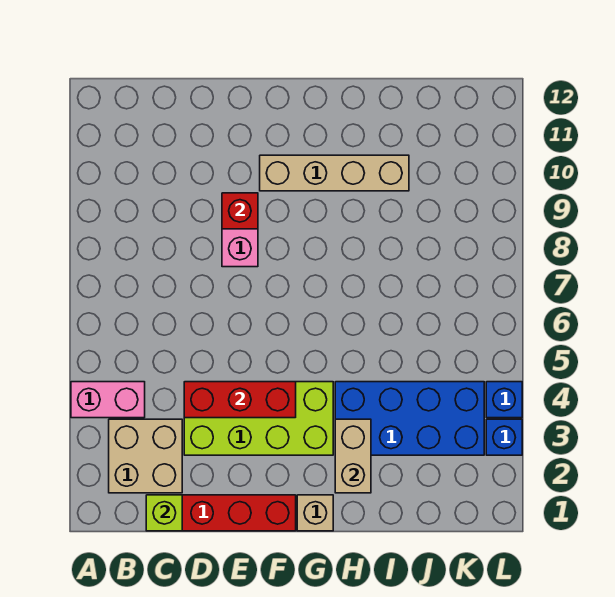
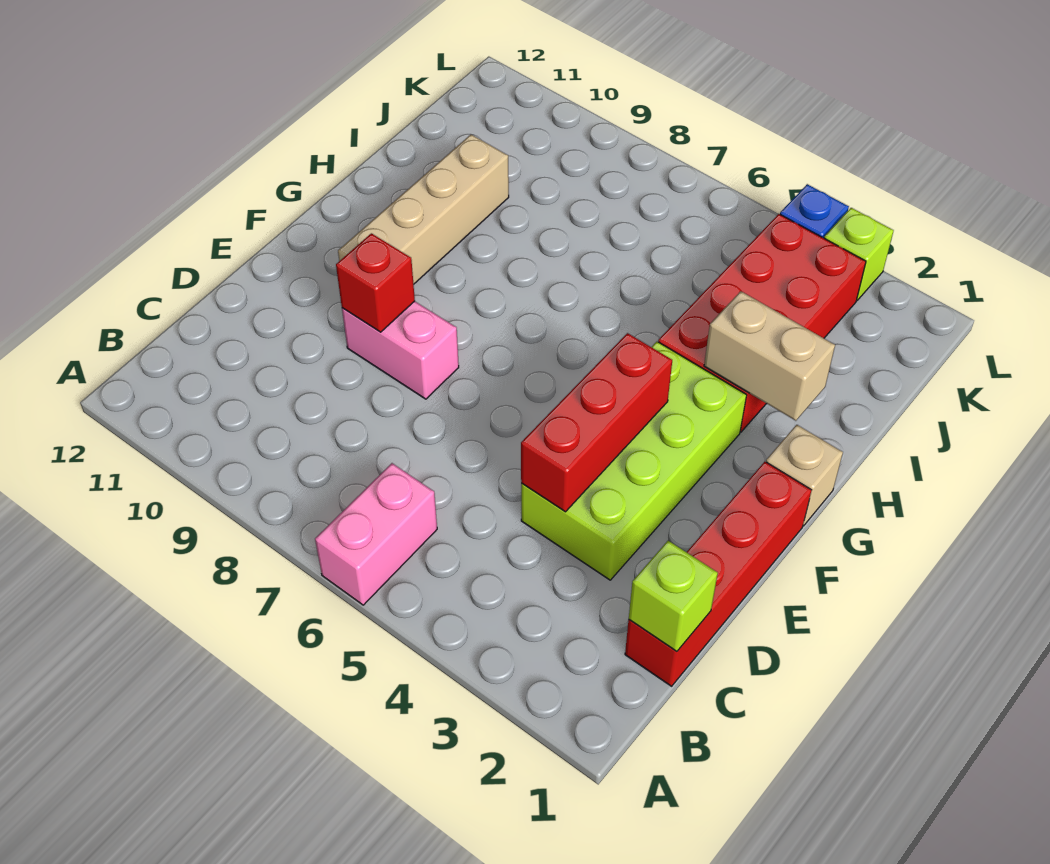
pink 1x2 brick [71,382,145,418] -> pink 1x2 brick moved to [315,463,437,605]
tan 2x2 brick [109,419,182,493] -> none
blue 2x4 brick [335,382,484,455] -> red 2x4 brick [658,214,866,432]
blue 1x1 brick [486,419,522,455] -> lime 1x1 brick [824,208,894,300]

